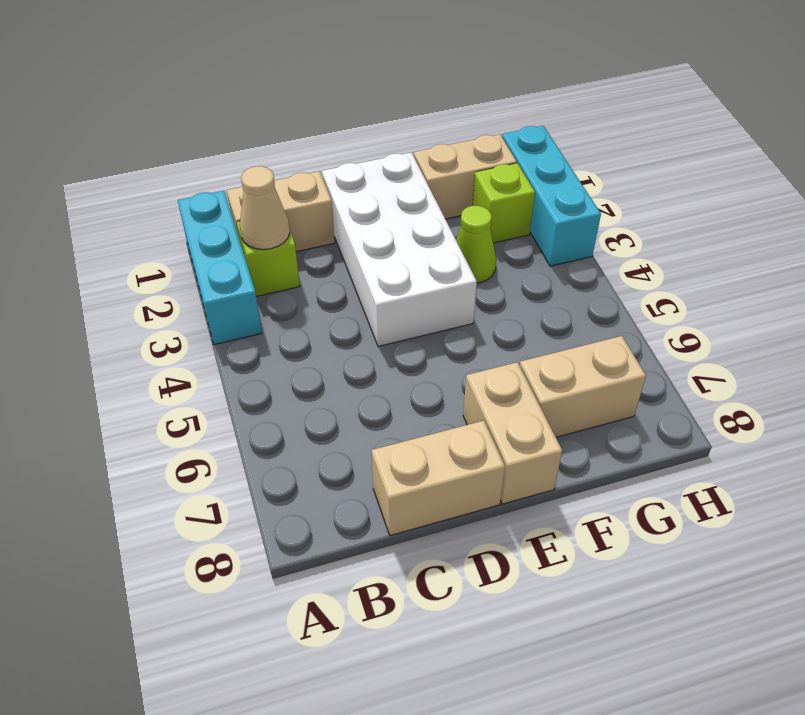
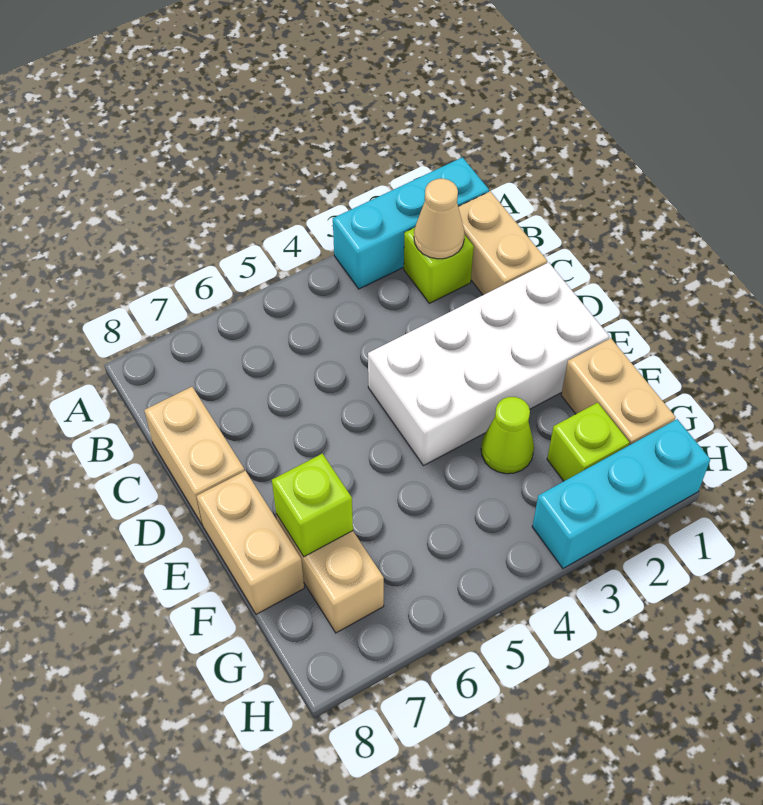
tan 1x2 brick [463,362,562,504] -> tan 1x2 brick turned to [197,471,304,614]
none -> lime 1x1 brick [272,454,353,557]

